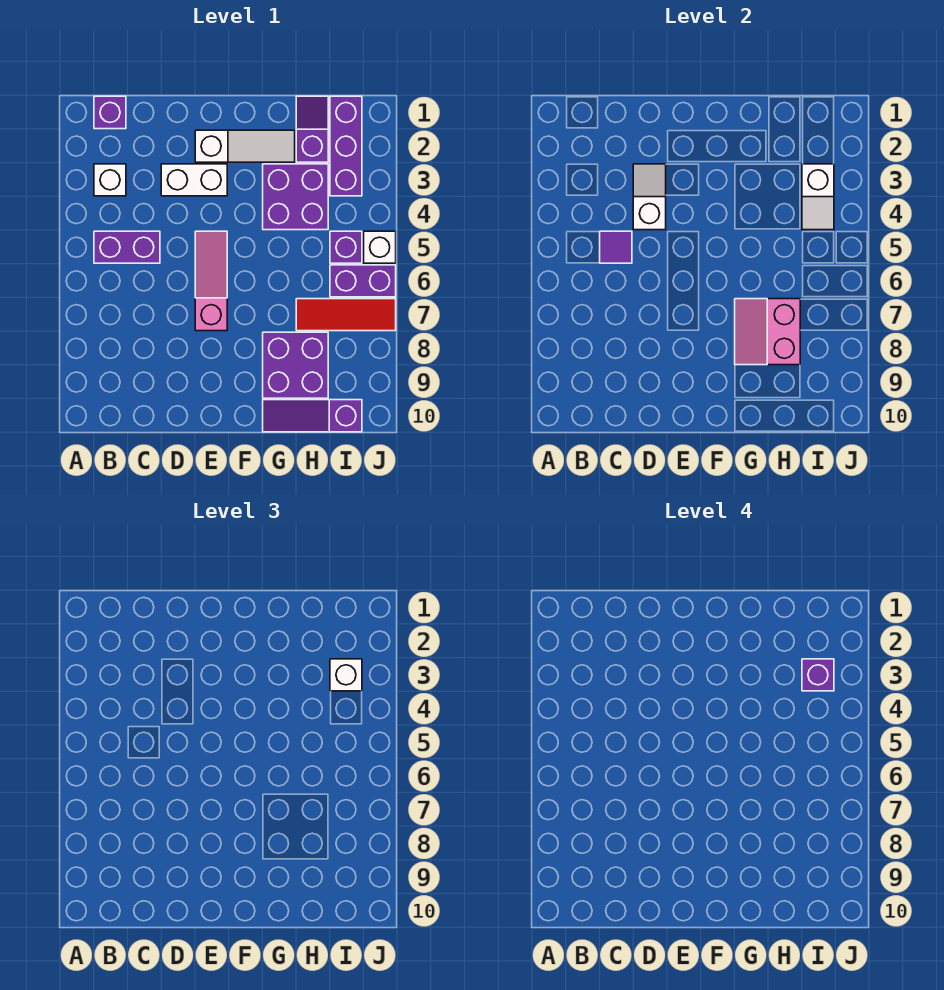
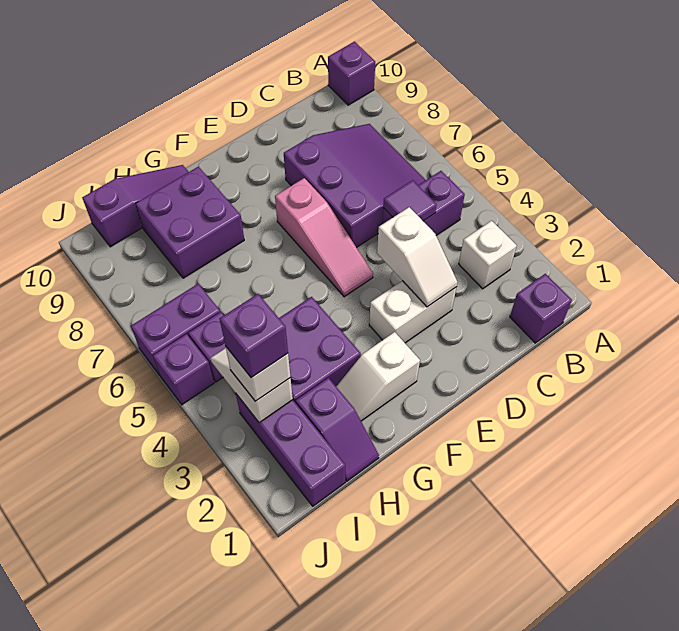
none -> purple 1x1 brick [328,42,375,105]
none -> purple 3x3 slope [284,124,426,247]
white 1x3 slope [195,130,295,162] -> white 1x2 slope [336,332,420,421]
pink 2x2 slope [735,299,800,365] -> none
red 1x3 tile [296,299,396,331] -> none
white 1x1 brick [364,231,396,263] -> purple 1x1 brick [153,334,214,404]

